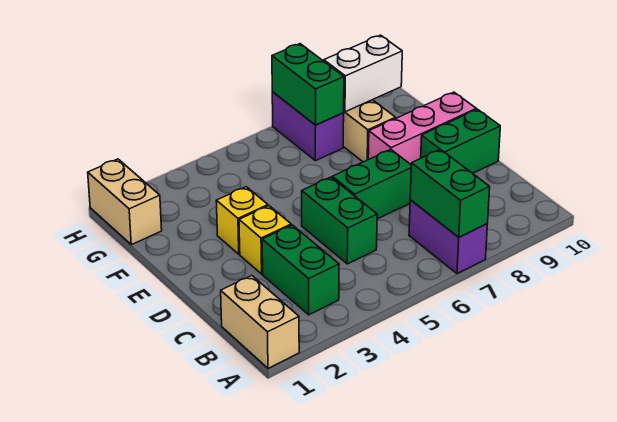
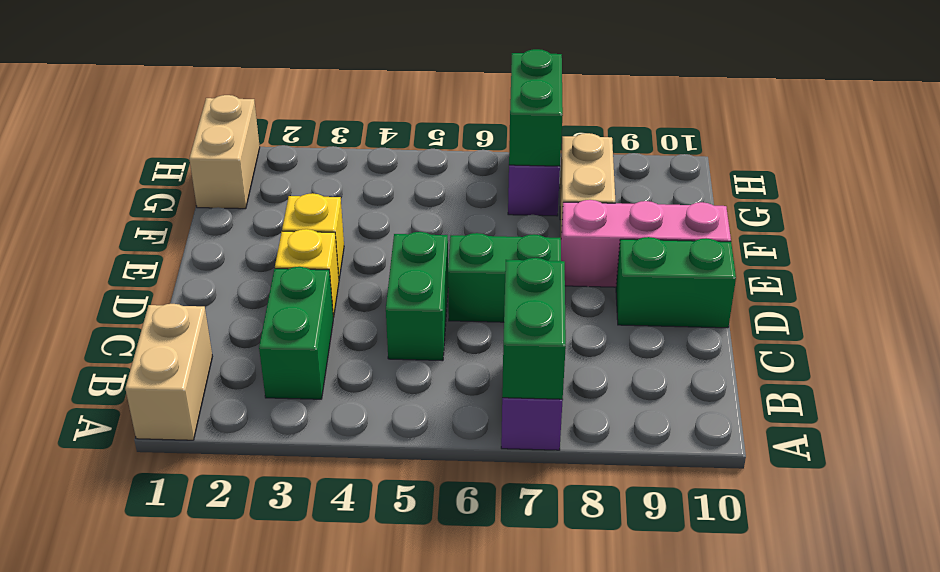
white 1x2 brick [324,35,402,112] -> none

